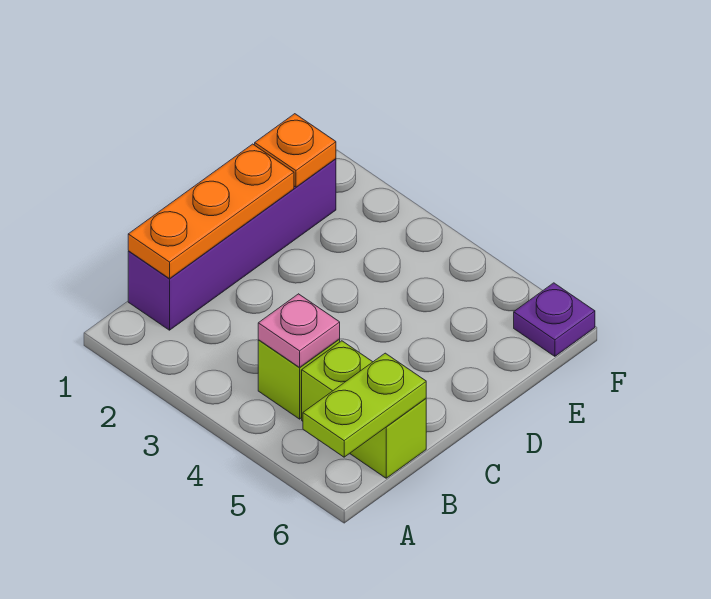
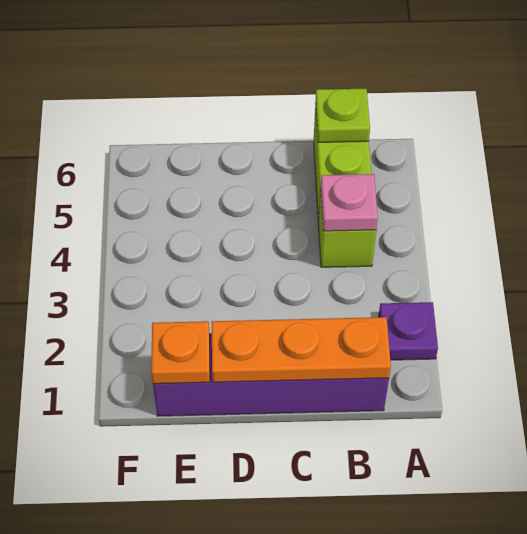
lime 1x2 plate [303,353,426,457] -> lime 1x1 plate [315,89,370,142]
purple 1x1 plate [514,283,595,356] -> purple 1x1 plate moved to [379,302,438,360]

